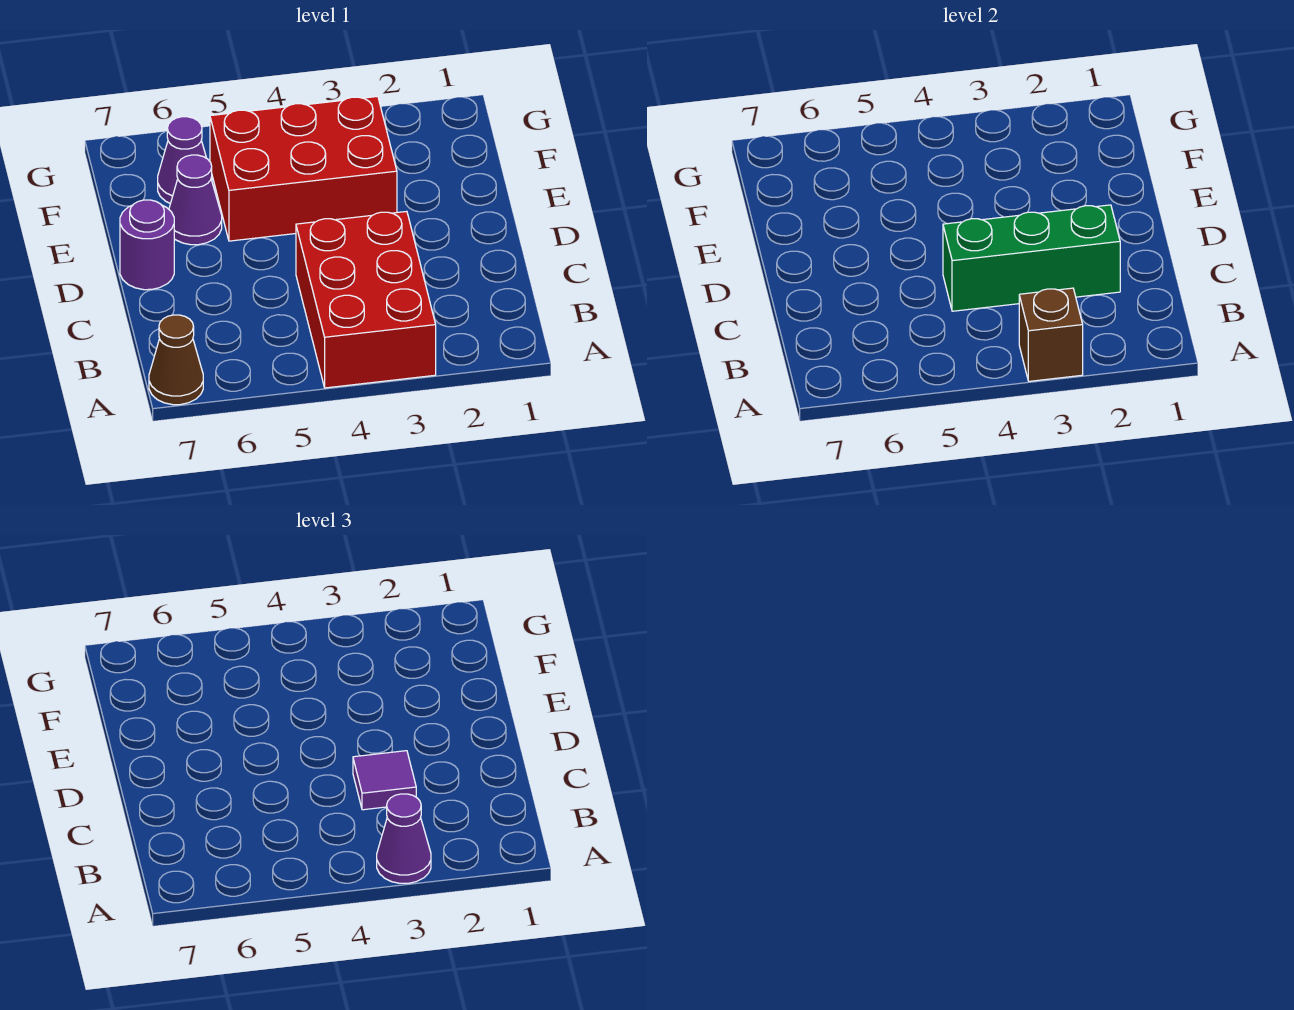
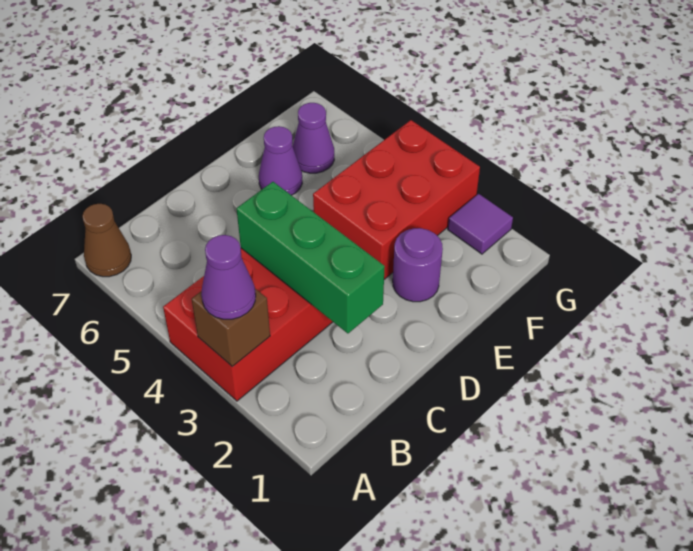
purple 1x1 tile [353,751,416,810] -> purple 1x1 tile moved to [448,194,513,254]
purple 1x1 round brick [120,200,174,290] -> purple 1x1 round brick moved to [393,228,443,302]
red 2x3 brick [210,96,397,241] -> red 2x3 brick turned to [313,120,480,279]

